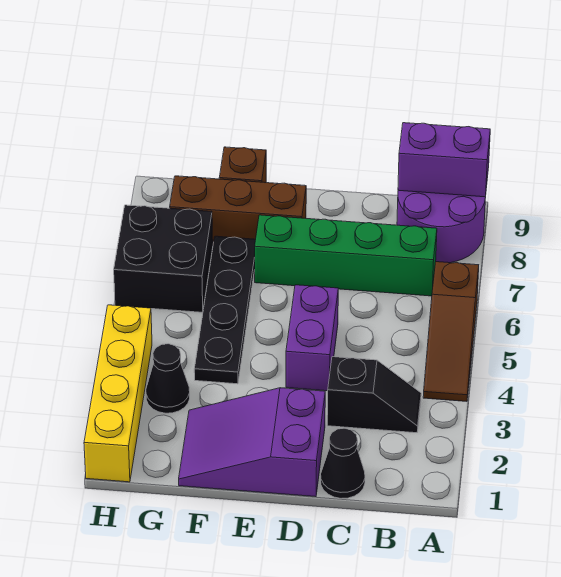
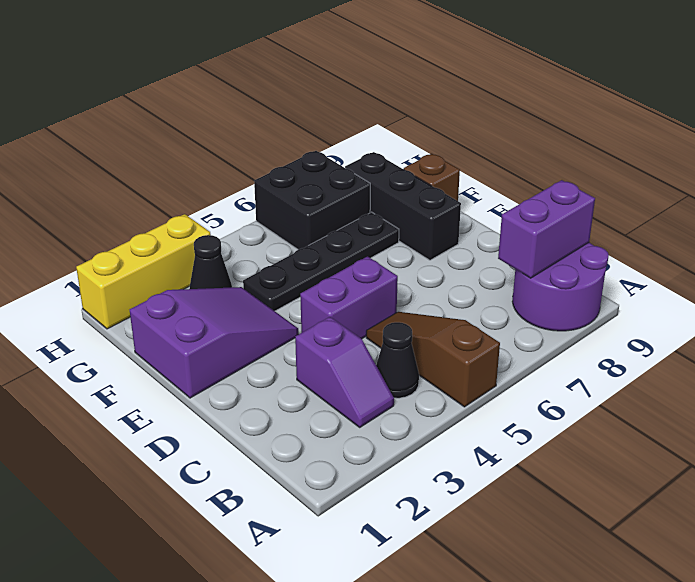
brown 1x3 slope [423,262,479,401] -> brown 1x3 slope turned to [366,312,500,407]
purple 1x2 brick [398,123,490,197] -> purple 1x2 brick turned to [498,180,595,278]
black 1x2 slope [327,357,421,433] -> purple 1x2 slope [295,317,394,427]
green 1x4 brick [255,215,437,296] -> none
black 1x1 cone [321,428,365,498] -> black 1x1 cone moved to [376,322,419,398]
purple 2x3 slope [179,388,325,497] -> purple 2x3 slope turned to [130,287,298,398]
brown 1x3 brick [170,176,306,243] -> black 1x3 brick [345,152,461,260]
yellow 1x4 brick [84,305,152,482] -> yellow 1x3 brick [76,214,211,329]

